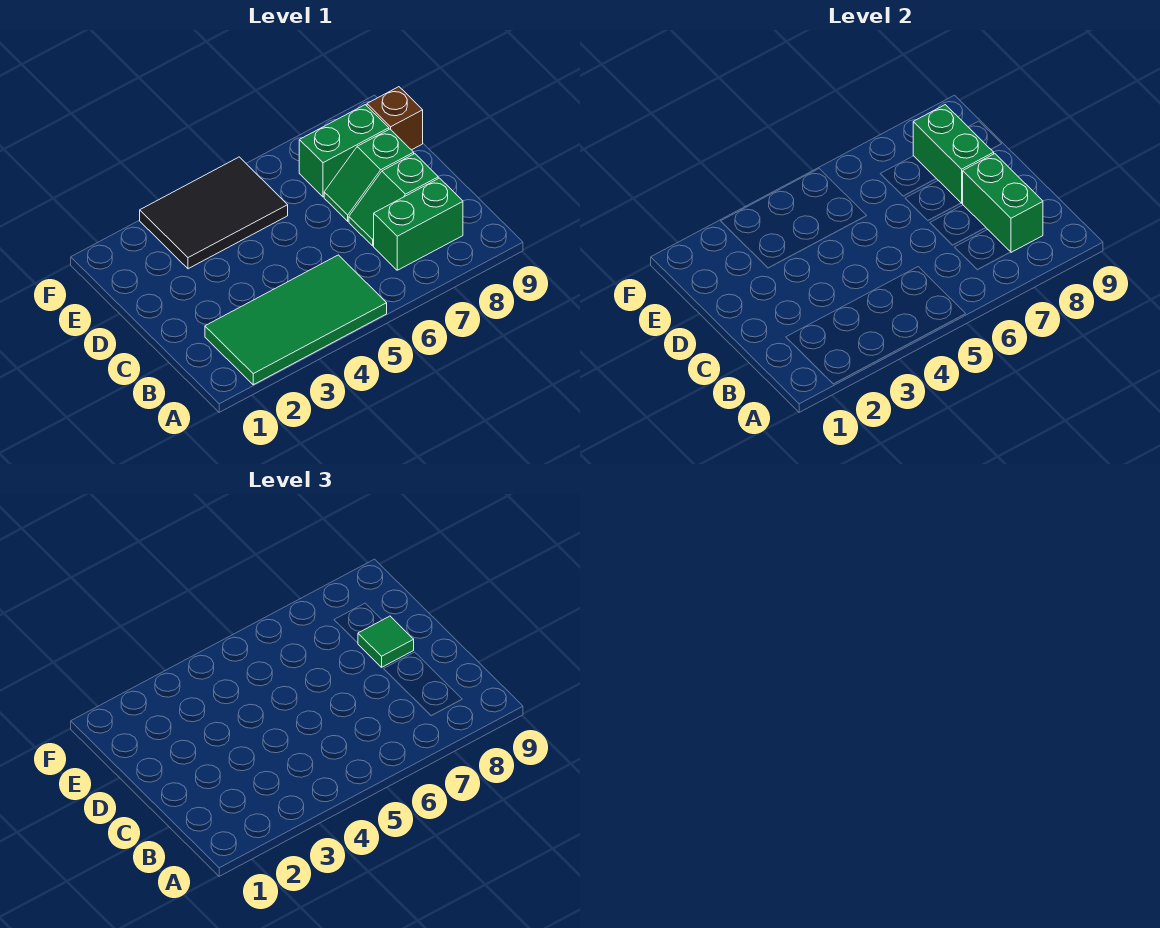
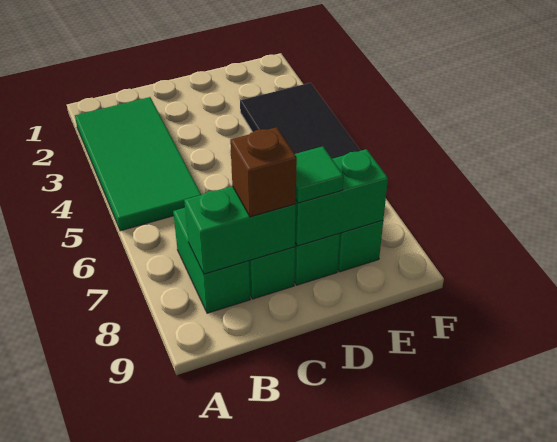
brown 1x1 brick [367,87,423,150] -> brown 1x1 brick moved to [230,127,297,217]

